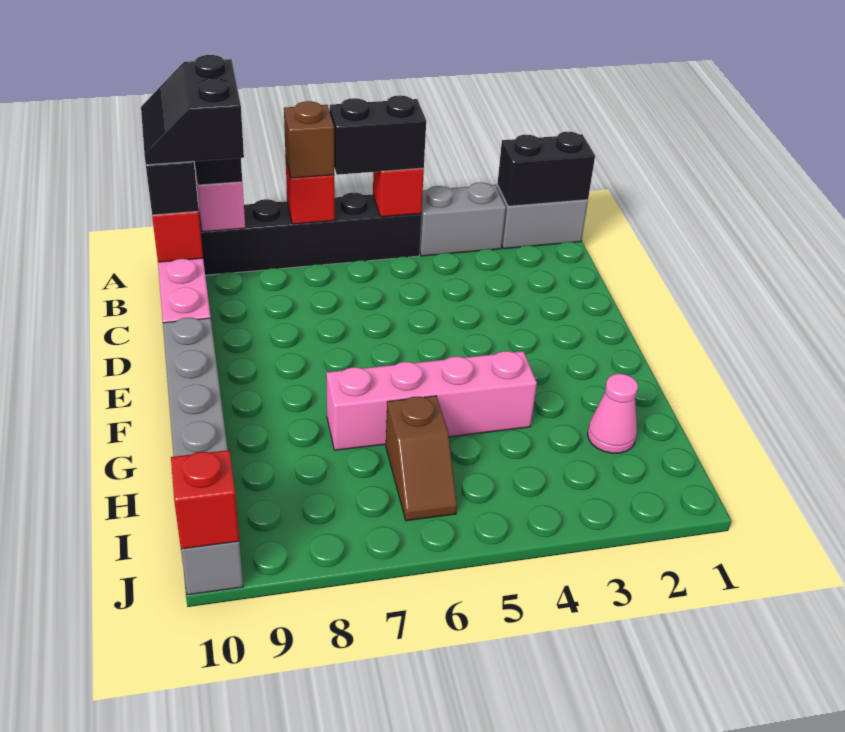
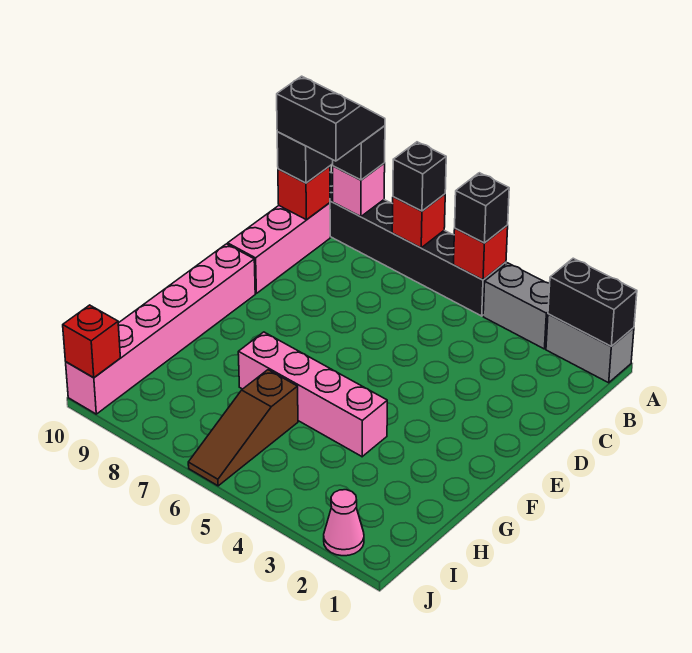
black 1x2 brick [330,96,426,175] -> black 1x1 brick [455,173,509,243]
brown 1x1 brick [284,101,334,178] -> black 1x1 brick [393,142,446,211]
black 2x2 slope [141,55,244,165] -> black 2x2 slope turned to [277,76,385,161]
grey 1x6 brick [163,318,243,595] -> pink 1x6 brick [66,244,255,414]
pink 1x1 cone [588,374,638,453] -> pink 1x1 cone moved to [324,490,364,556]
brown 1x2 slope [386,396,457,521] -> brown 1x3 slope [188,370,298,486]

